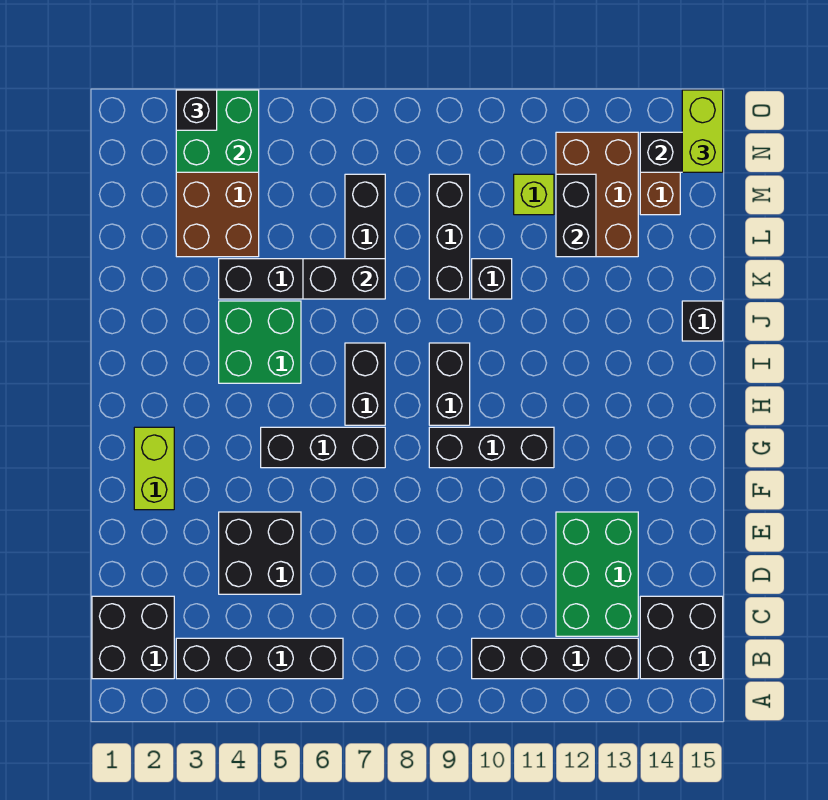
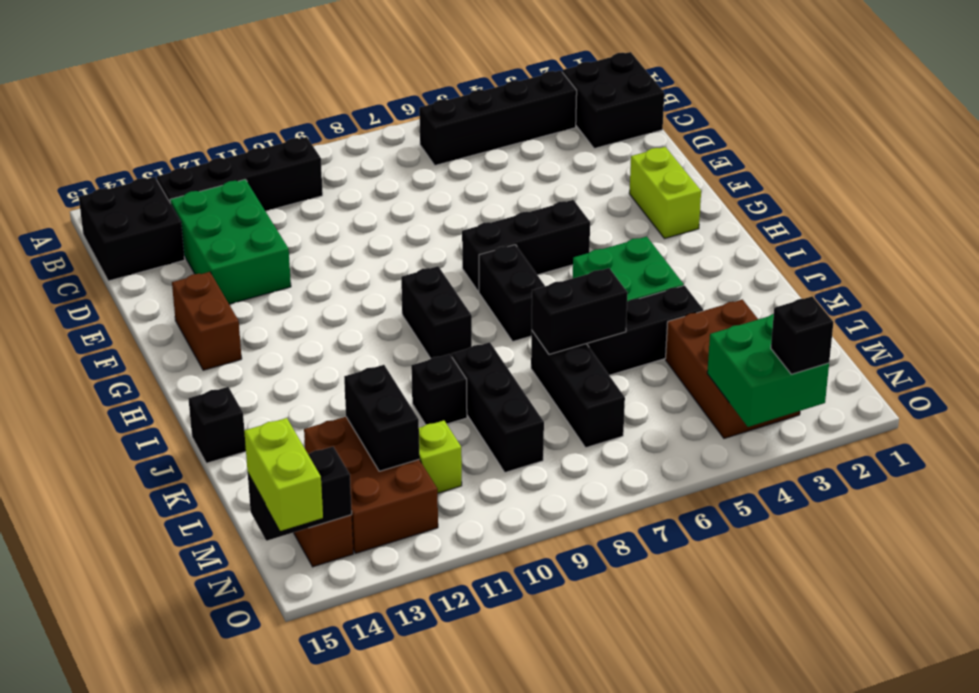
black 2x2 brick [219,512,301,594] -> none
none -> brown 1x2 brick [172,272,242,370]
black 1x3 brick [429,427,554,468] -> none

